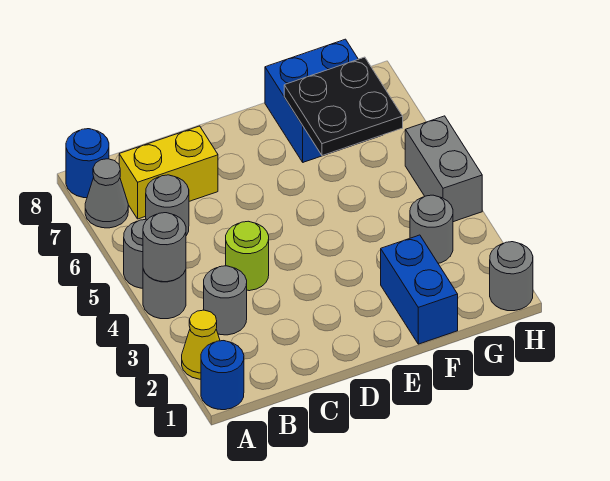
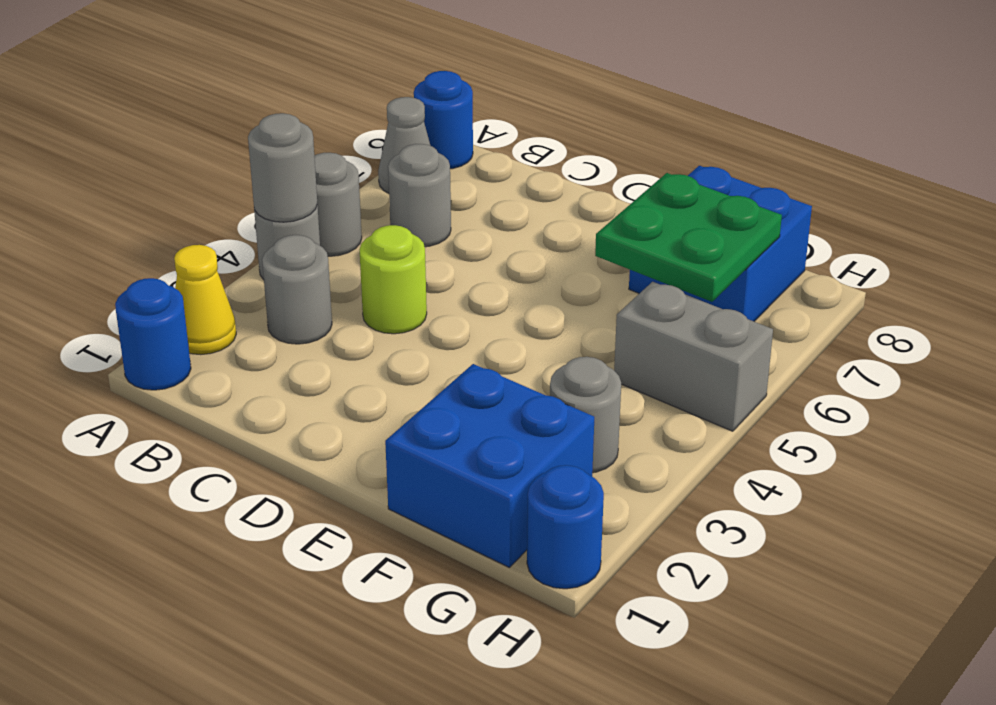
yellow 1x2 brick [119,126,218,219] -> none
blue 1x2 brick [381,235,458,344] -> blue 2x2 brick [385,364,594,567]
black 2x2 plate [284,57,403,156] -> green 2x2 plate [595,173,782,302]
grey 1x1 round brick [490,242,533,311] -> blue 1x1 round brick [527,465,604,589]
grey 1x2 brick [405,116,482,222] -> grey 1x2 brick turned to [614,282,773,431]

